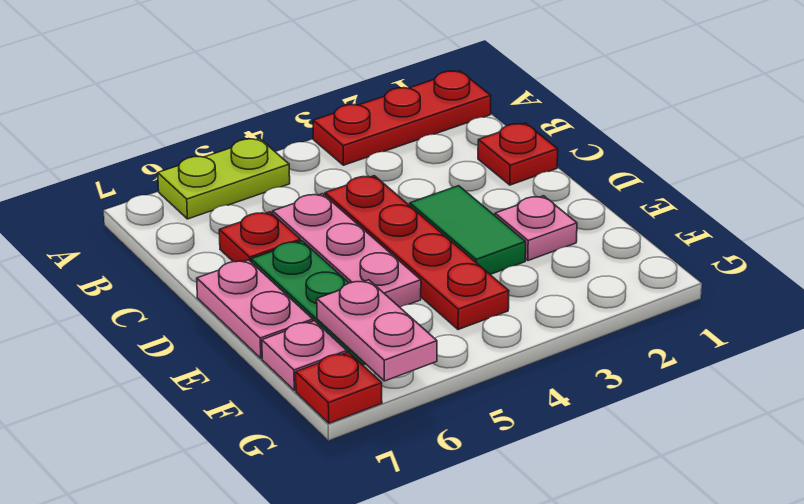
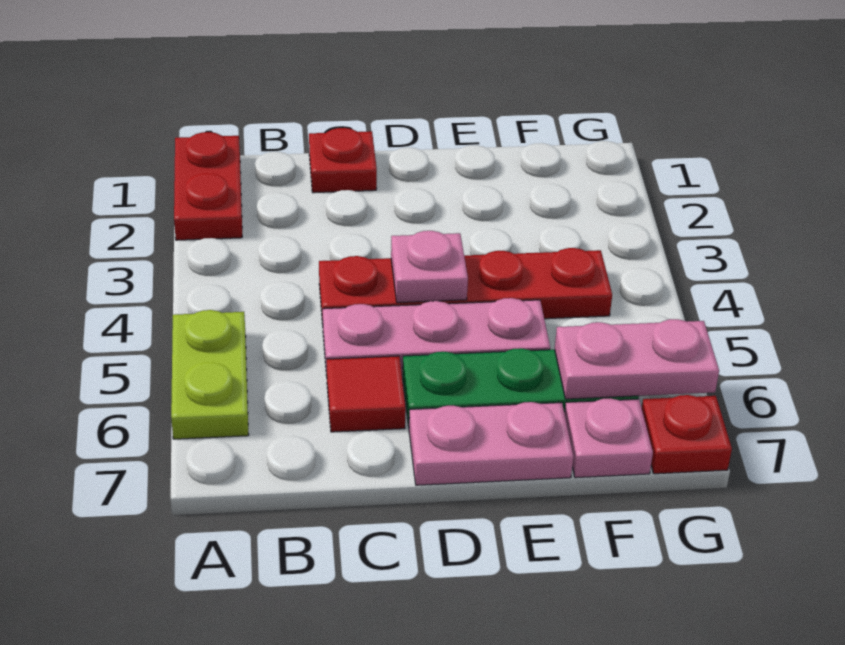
red 1x3 plate [313,71,491,165] -> red 1x2 plate [174,132,242,240]
red 1x1 plate [219,212,301,262] -> red 1x1 tile [327,356,406,432]
green 1x2 tile [410,186,526,274] -> none
pink 1x1 plate [495,196,577,261] -> pink 1x1 plate moved to [391,231,468,303]

